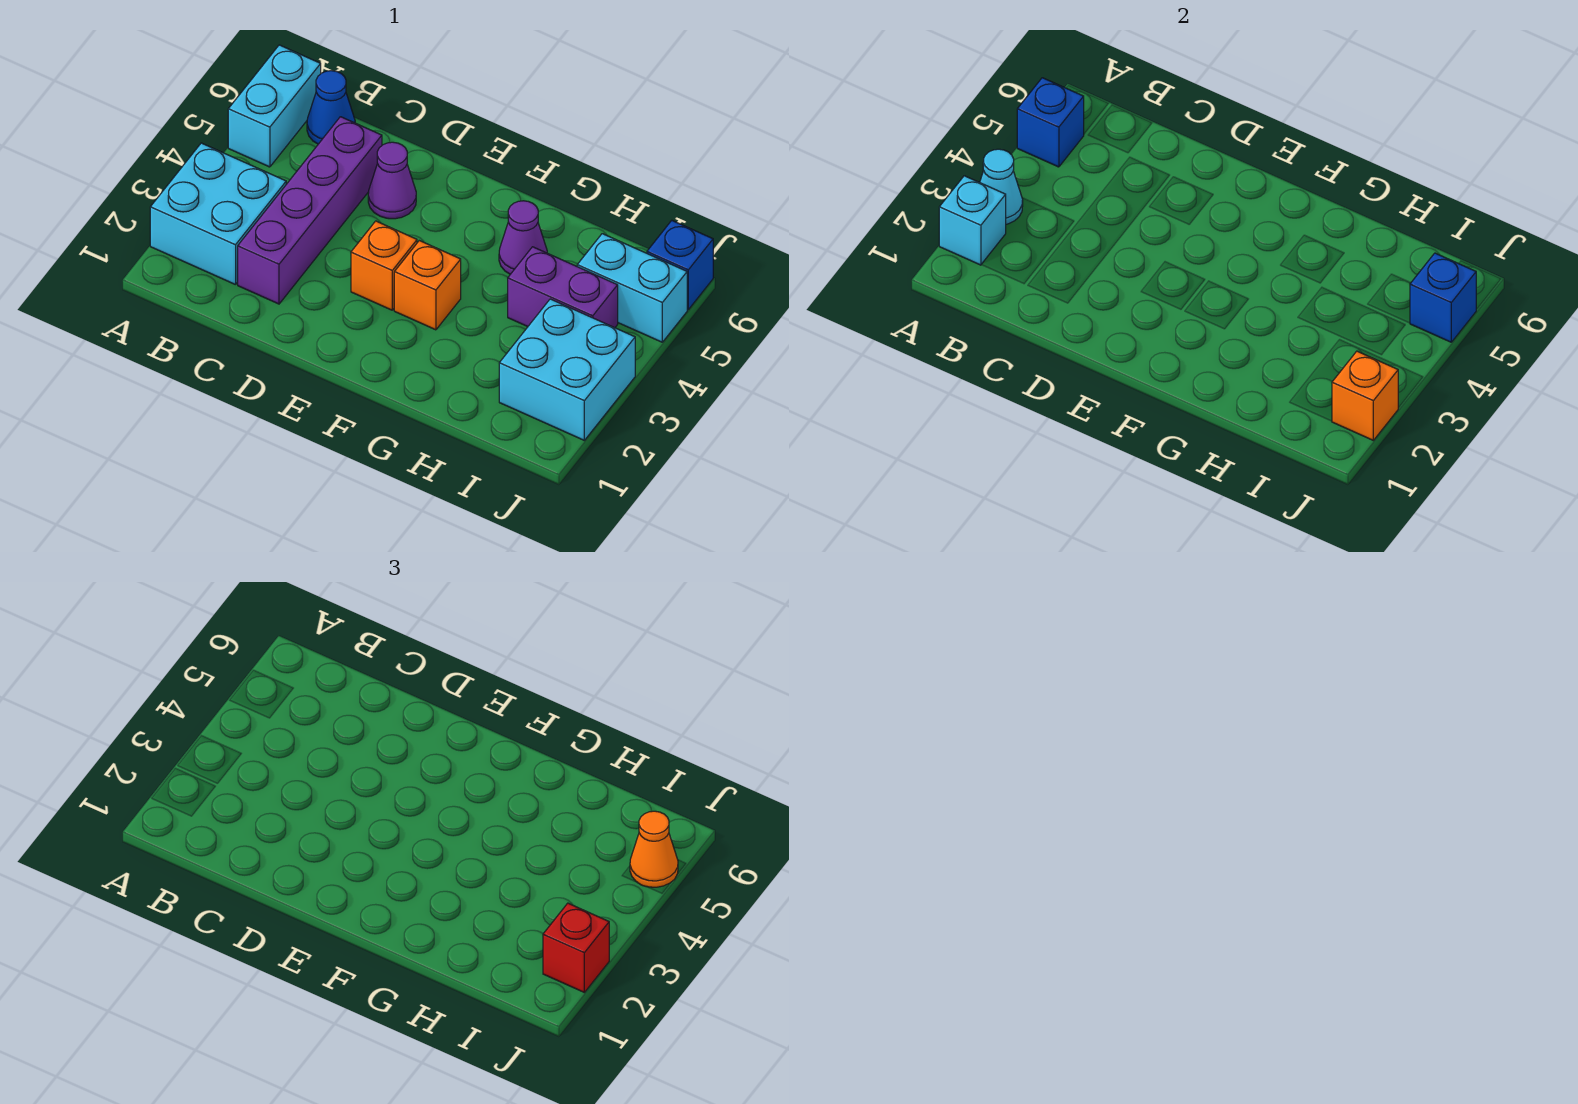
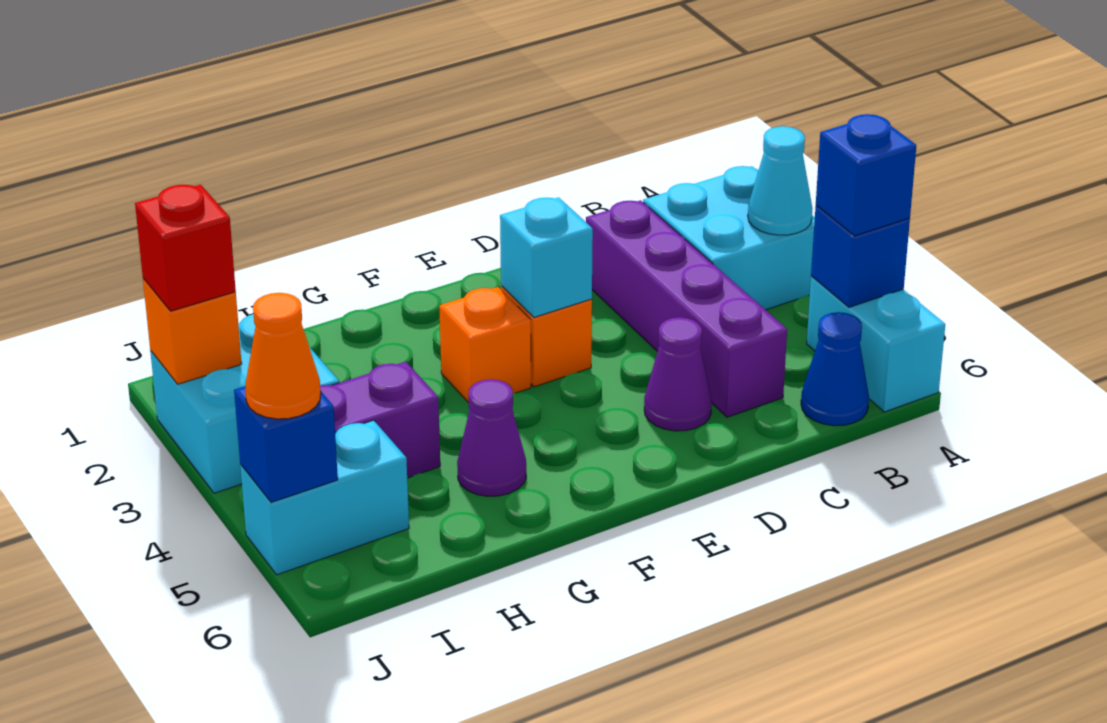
cyan 1x1 brick [939,176,1006,265] -> cyan 1x1 brick moved to [500,197,593,317]
blue 1x1 brick [647,221,713,309] -> blue 1x1 brick moved to [816,114,916,236]

